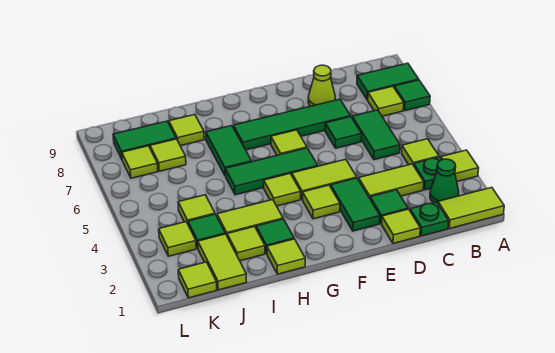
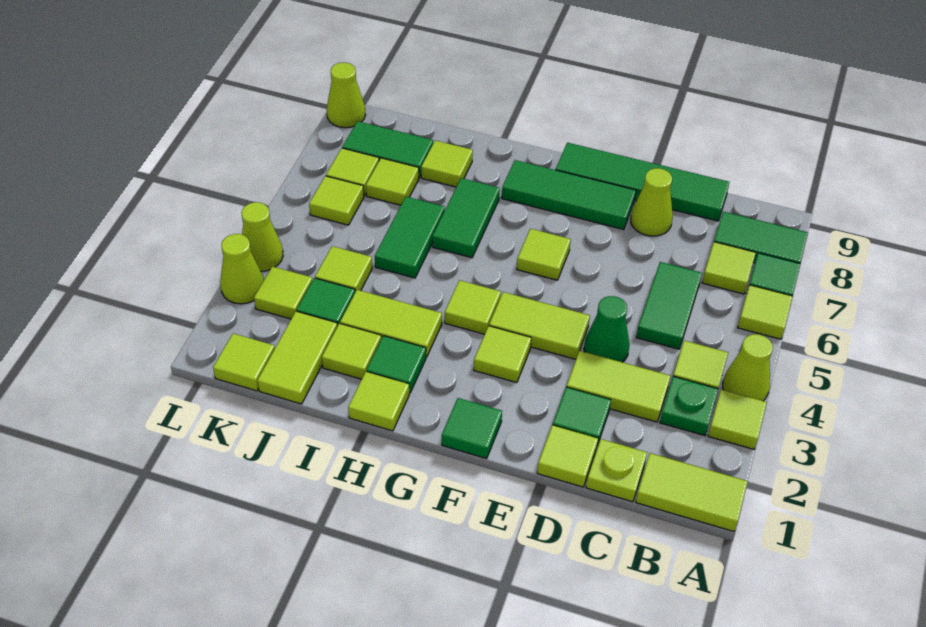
none -> lime 1x1 cone [723,334,773,401]
none -> lime 1x1 tile [738,285,793,339]
green 1x1 cone [430,159,459,203] -> green 1x1 cone moved to [584,296,630,362]
green 1x1 plate [410,202,449,236] -> lime 1x1 plate [586,439,647,502]
green 1x1 tile [325,117,362,148] -> green 1x1 tile moved to [442,398,502,459]
green 1x4 tile [233,99,351,150] -> green 1x4 tile moved to [556,143,730,221]
green 1x2 tile [331,178,380,231] -> green 1x2 tile moved to [375,197,445,278]
green 1x3 tile [225,148,318,195] -> green 1x3 tile moved to [502,160,636,230]
none -> lime 1x1 tile [309,176,364,225]
none -> lime 1x1 cone [220,234,264,304]
none -> lime 1x1 cone [241,202,283,271]
none -> lime 1x1 cone [327,63,365,128]

